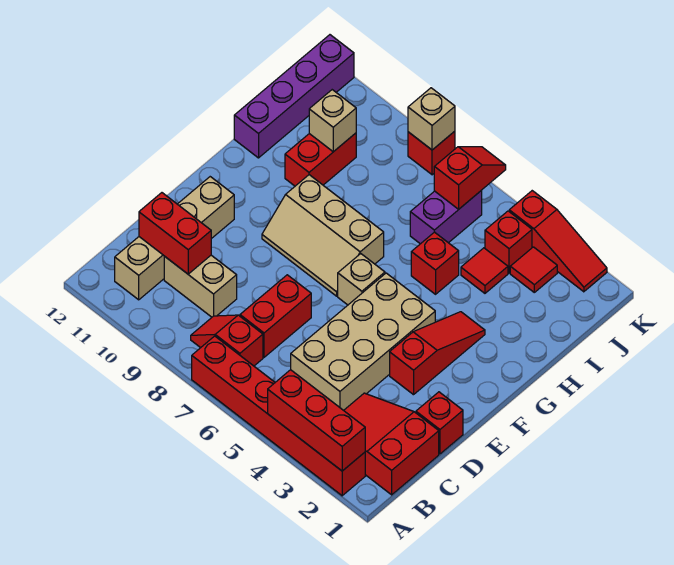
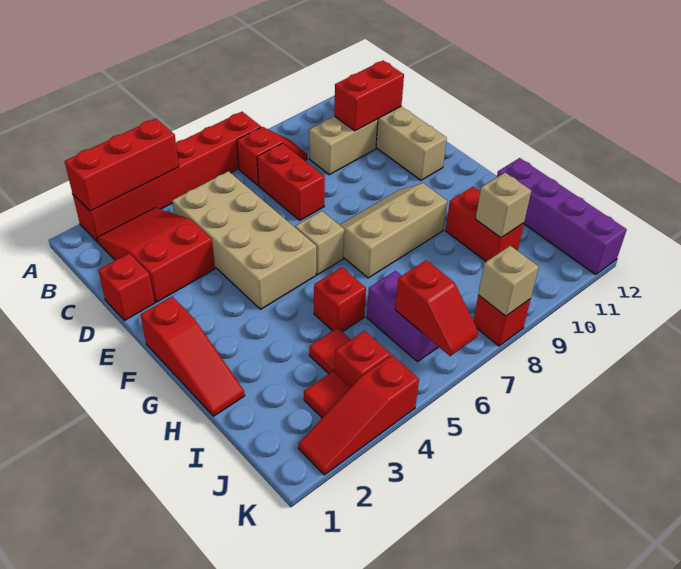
red 2x3 slope [344,393,439,495] -> red 2x3 slope turned to [97,208,215,302]
red 1x3 slope [390,312,485,395] -> red 1x3 slope moved to [140,297,245,416]

